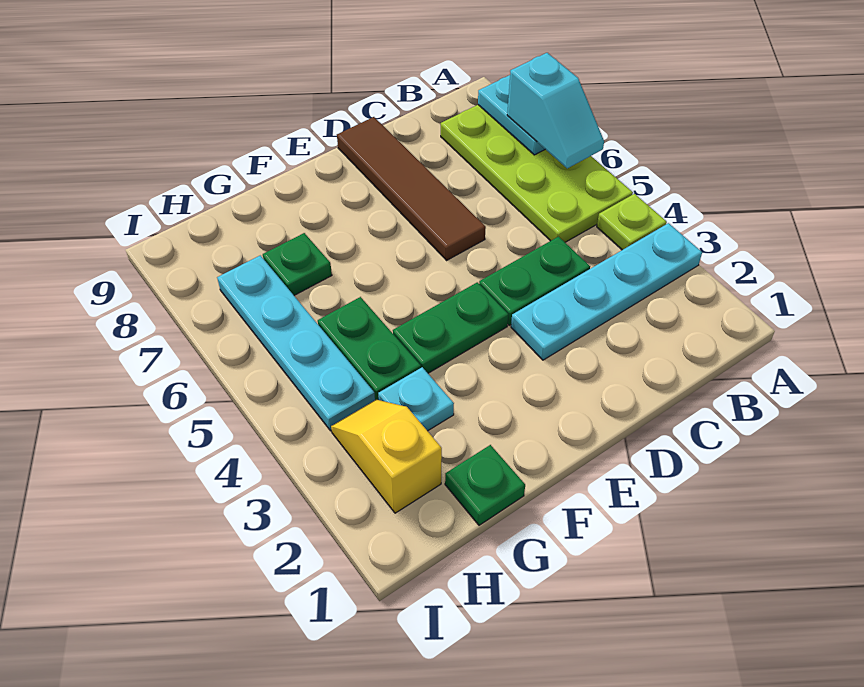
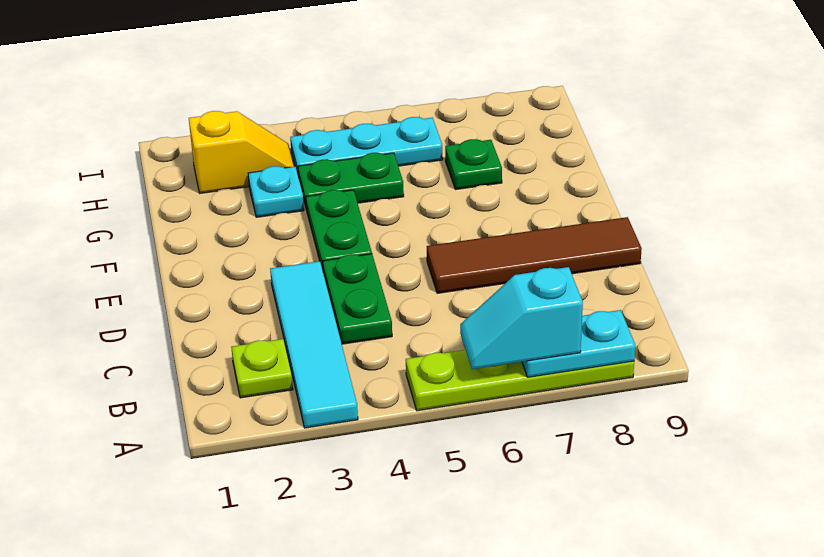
cyan 1x4 plate [511,223,702,360] -> cyan 1x4 tile [270,261,358,428]
lime 1x1 plate [597,194,667,250] -> lime 1x1 plate moved to [231,339,293,398]
lime 2x4 plate [441,105,633,242] -> lime 1x4 plate [406,350,634,411]
green 1x1 plate [445,445,525,525] -> none
cyan 1x4 plate [217,255,375,431] -> cyan 1x3 plate [290,117,443,178]

